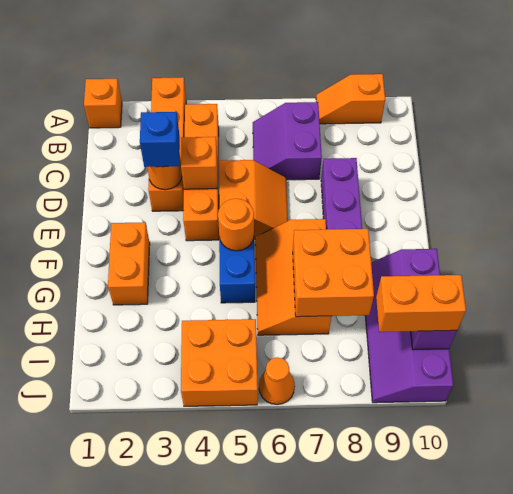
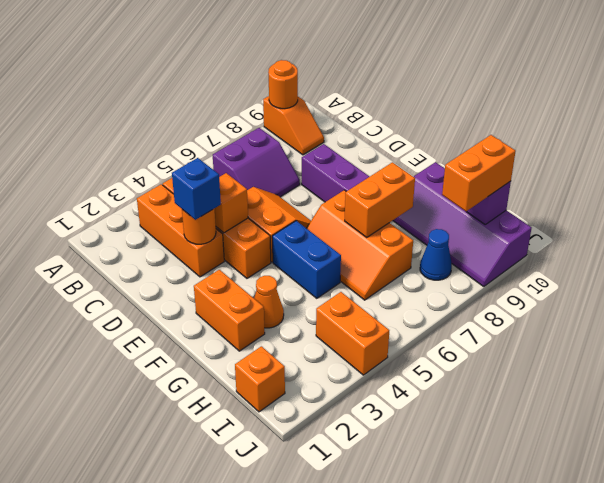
orange 1x1 brick [84,79,122,128] -> orange 1x1 brick moved to [235,346,285,412]
orange 1x4 brick [148,77,186,211] -> orange 1x3 brick [137,184,224,277]
orange 1x2 slope [316,74,385,124] -> orange 1x2 slope turned to [263,96,324,155]
purple 2x2 slope [253,102,322,180] -> purple 2x2 slope turned to [213,128,300,197]
orange 1x1 round brick [218,199,254,251] -> orange 1x1 round brick moved to [268,60,298,109]
orange 2x2 brick [293,229,374,317] -> orange 1x2 brick [345,162,415,237]
orange 2x2 brick [181,319,258,406] -> orange 1x2 brick [316,292,389,375]
none -> blue 1x1 cone [420,229,452,280]
orange 1x1 cone [259,357,295,405] -> orange 1x1 cone moved to [254,276,284,328]

